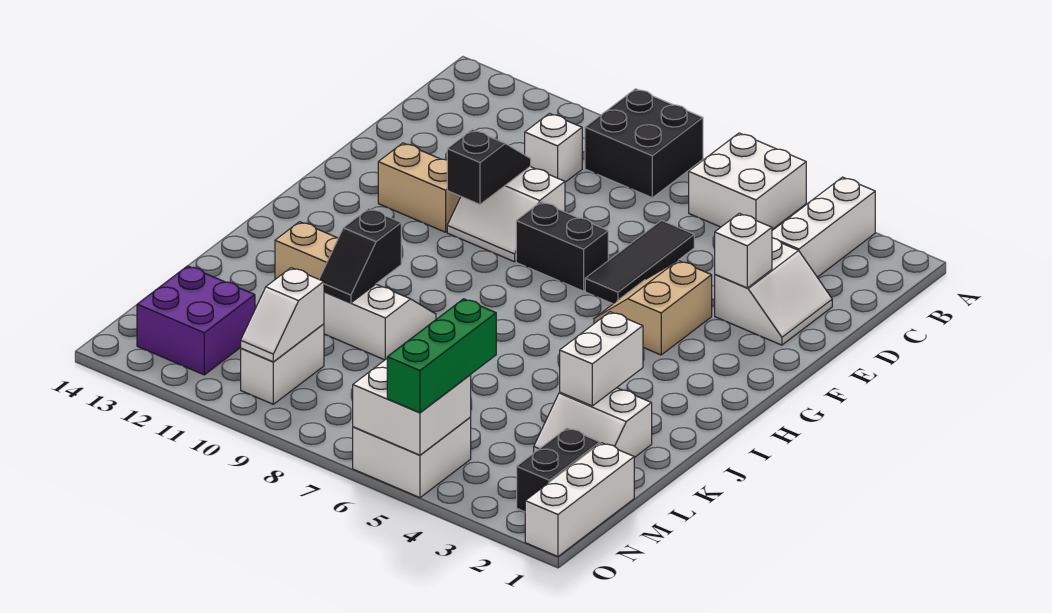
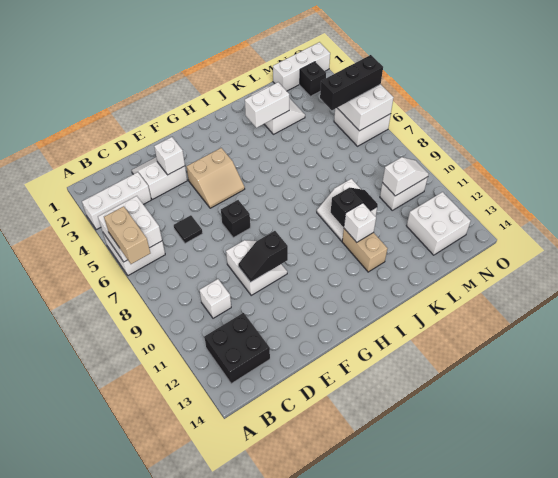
none -> white 2x2 brick [98,196,162,262]
black 2x2 brick [585,89,703,198] -> black 2x2 brick moved to [204,313,270,384]
black 1x3 tile [585,220,694,304] -> black 1x1 tile [174,215,203,243]
black 1x2 brick [516,202,608,291] -> black 1x1 brick [221,200,250,238]
tan 1x2 brick [378,143,461,232] -> tan 1x2 brick moved to [104,206,150,264]
none -> white 1x1 brick [344,203,376,242]
black 1x2 brick [517,428,600,512] -> black 1x1 brick [300,62,326,96]
green 1x3 brick [387,299,496,413] -> black 1x3 brick [320,55,383,110]
purple 2x2 brick [137,266,255,375] -> white 2x2 brick [407,192,471,255]

